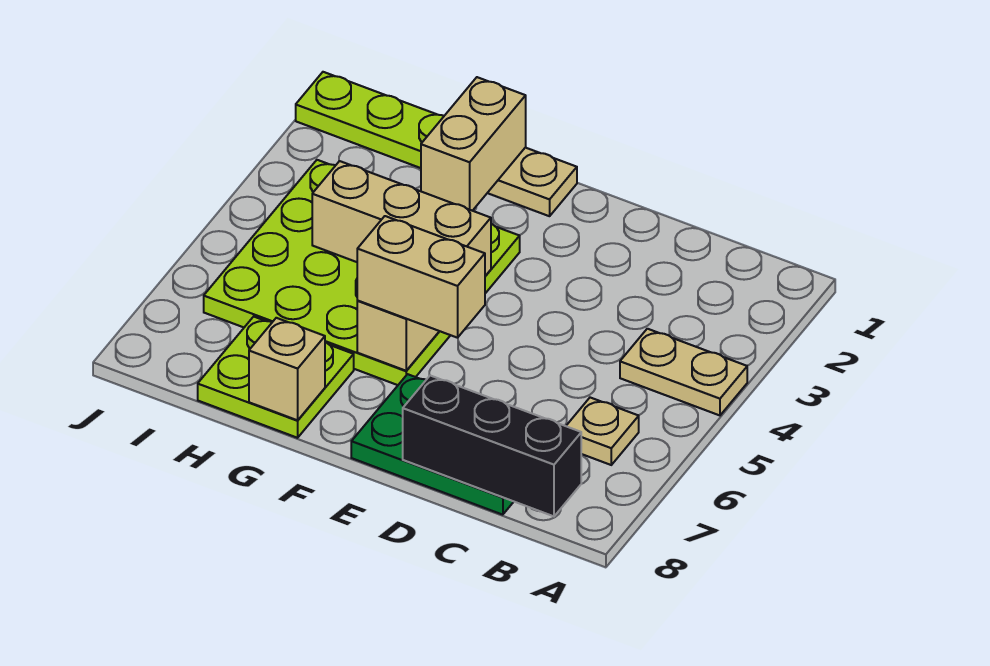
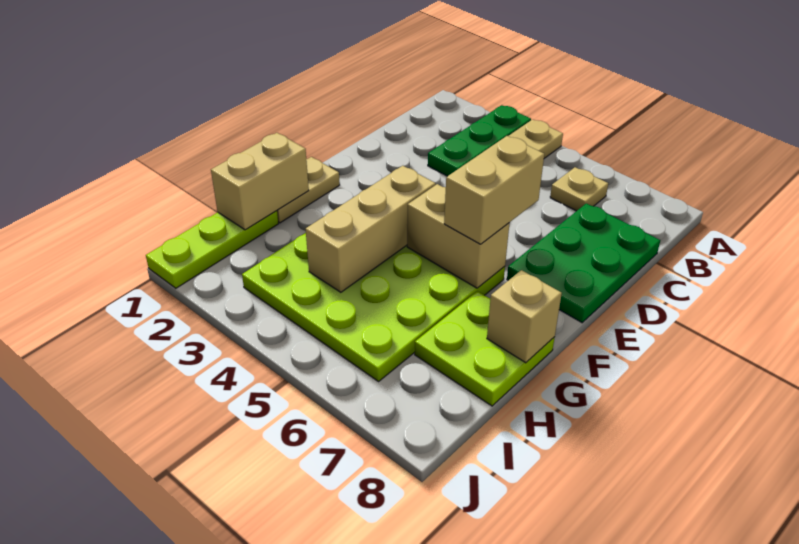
none -> green 1x3 plate [428,105,531,176]
black 1x3 brick [403,376,581,516] -> none
tan 1x2 brick [421,77,526,211] -> tan 1x2 brick turned to [211,133,309,230]

